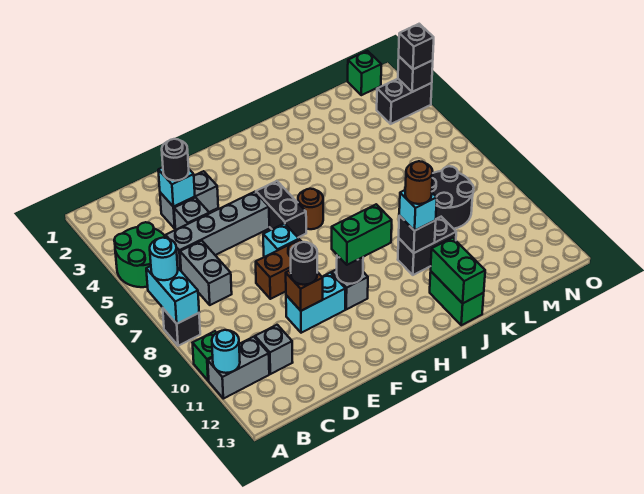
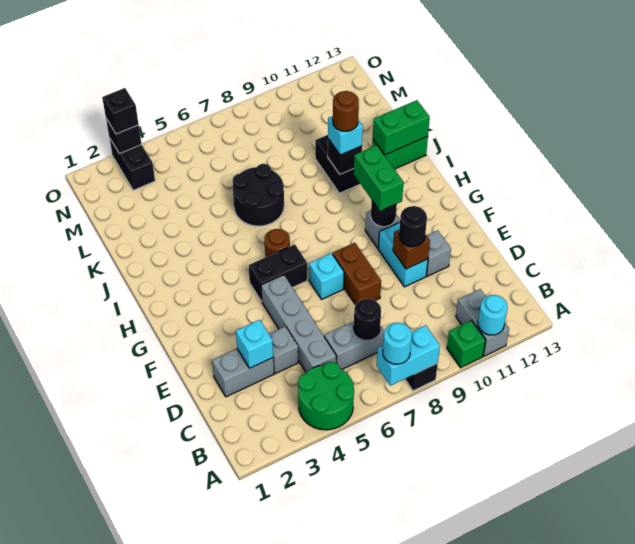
grey 1x1 brick [255,325,293,374] -> grey 1x1 brick moved to [426,230,451,276]
grey 1x2 brick [160,171,218,229] -> grey 1x2 brick turned to [212,349,274,397]
black 1x1 round brick [162,139,189,181] -> black 1x1 round brick moved to [354,299,381,339]
black 2x2 round brick [432,166,474,229] -> black 2x2 round brick moved to [233,164,284,226]
green 1x1 brick [348,51,381,95] -> none

